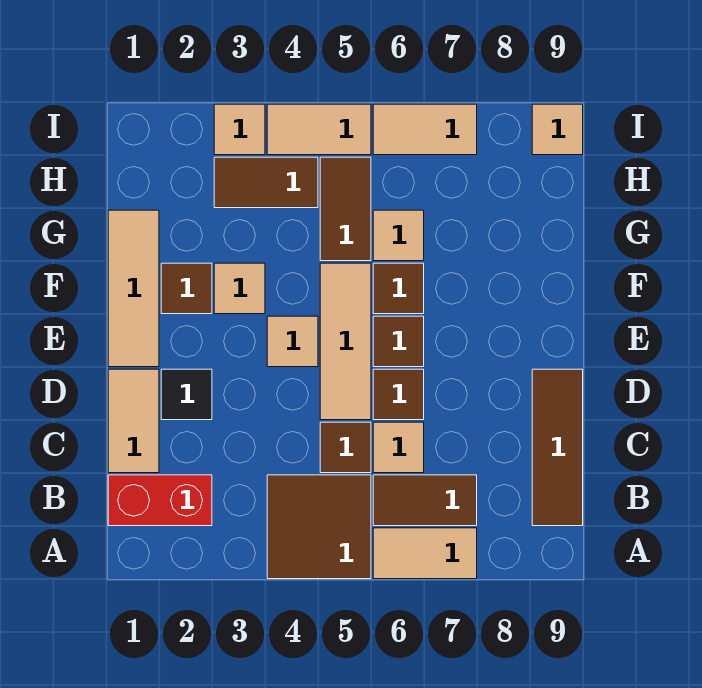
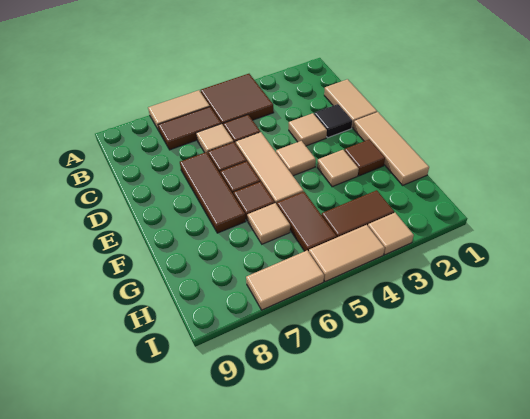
red 1x2 brick [108,475,212,526] -> none
brown 1x3 tile [532,369,583,526] -> brown 1x3 tile moved to [180,152,246,233]
tan 1x1 tile [532,104,583,155] -> tan 1x1 tile moved to [289,113,327,146]

